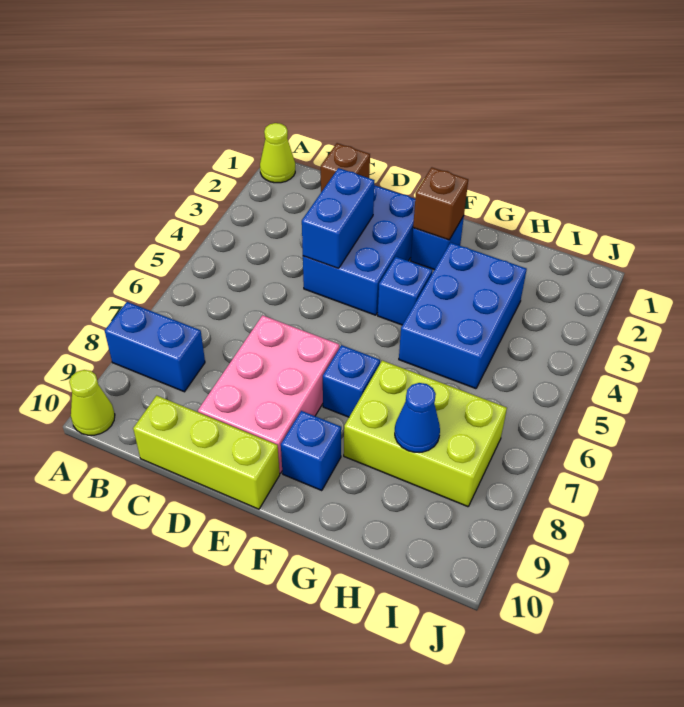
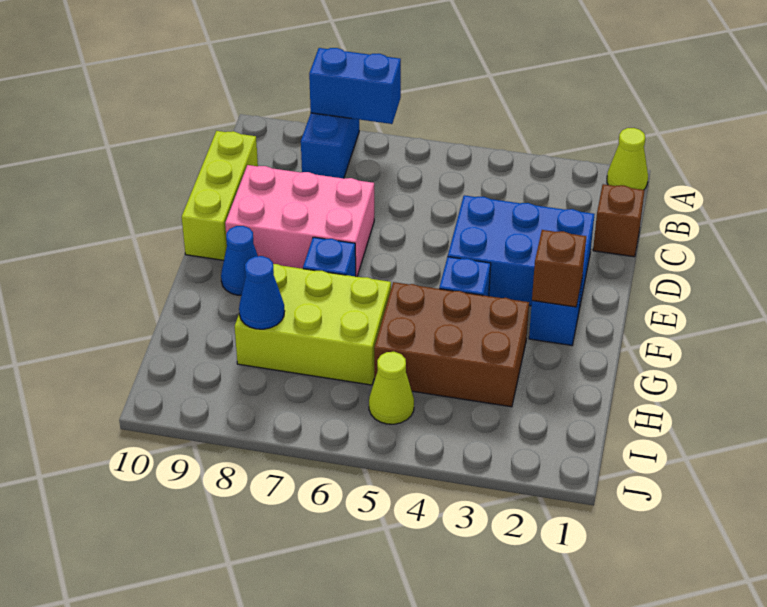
lime 1x1 cone [69,370,115,435] -> lime 1x1 cone moved to [369,352,414,424]
blue 1x2 brick [302,168,374,268] -> blue 1x2 brick moved to [309,48,401,124]
blue 1x1 brick [281,411,341,491] -> blue 1x1 cone [221,226,258,295]
blue 2x3 brick [399,243,527,389] -> brown 2x3 brick [374,282,529,407]
lime 2x3 brick [344,361,507,507] -> lime 2x3 brick turned to [235,264,391,385]

